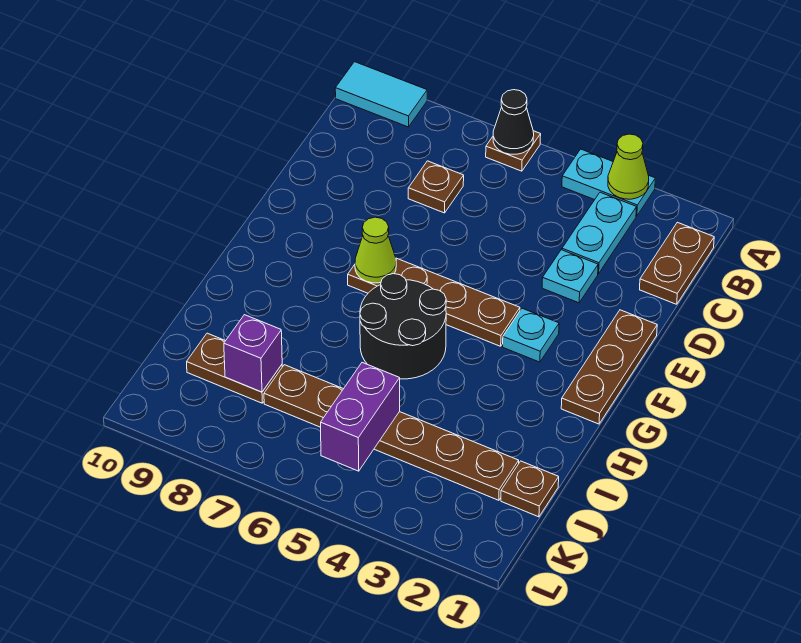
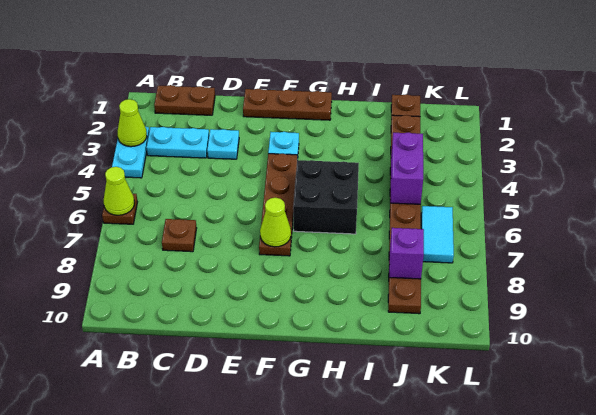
black 1x1 cone [493,90,534,154] -> lime 1x1 cone [104,167,134,215]
cyan 1x2 tile [335,62,427,127] -> cyan 1x2 tile moved to [421,206,454,263]
black 2x2 round brick [360,274,446,379] -> black 2x2 brick [293,160,359,234]
purple 1x2 brick [321,363,400,471] -> purple 1x2 brick turned to [390,132,423,204]

